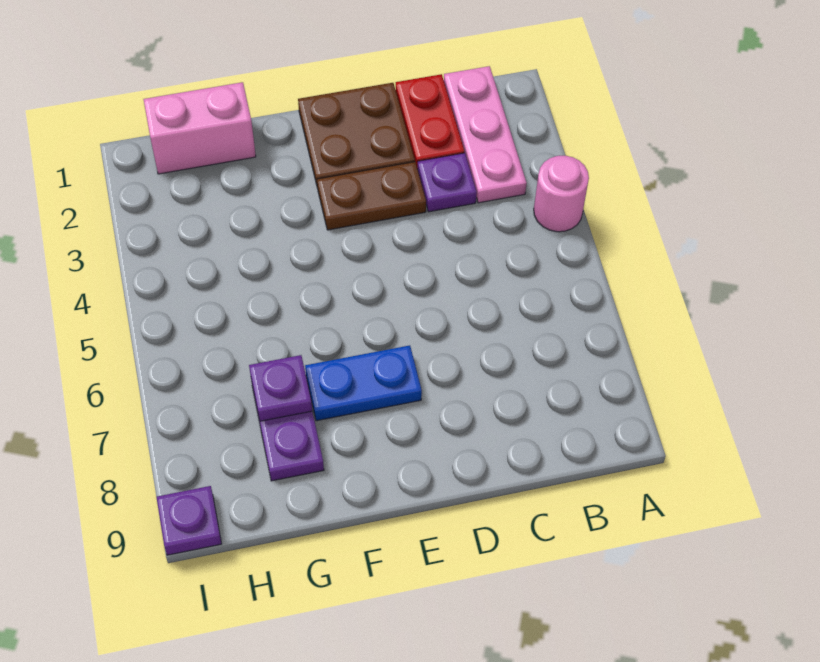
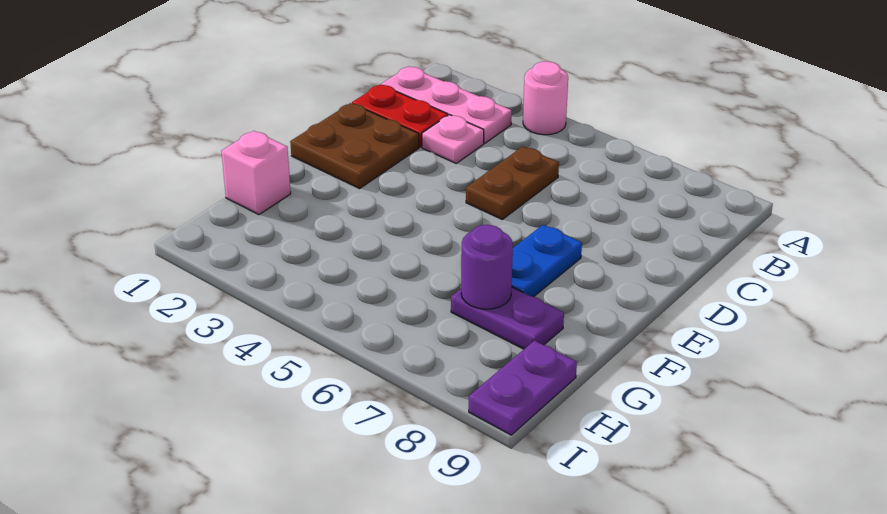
purple 1x1 plate [417,153,477,212] -> pink 1x1 plate [422,115,484,163]
brown 1x2 plate [317,162,426,230] -> brown 1x2 plate moved to [466,147,559,219]
pink 1x2 brick [143,82,256,174] -> pink 1x1 brick [222,131,291,215]
purple 1x1 plate [249,355,312,421] -> purple 1x1 round brick [461,225,513,309]
purple 1x1 plate [156,486,222,555] -> purple 1x2 plate [469,341,577,435]

